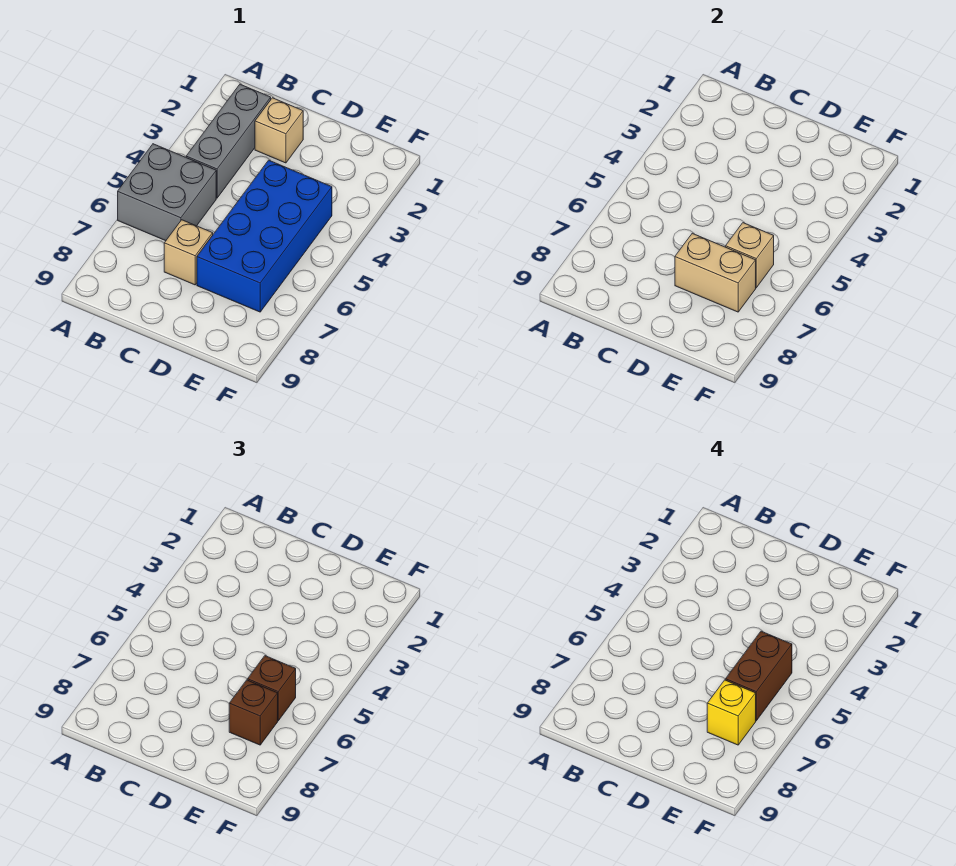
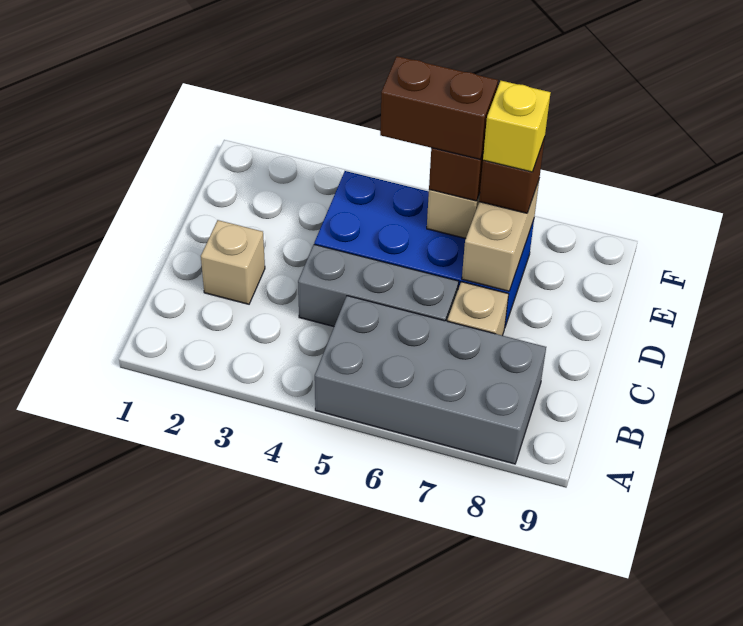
grey 2x2 brick [118,144,216,241] -> grey 2x4 brick [315,296,546,464]
grey 1x3 brick [186,84,271,198] -> grey 1x3 brick moved to [298,245,459,327]

